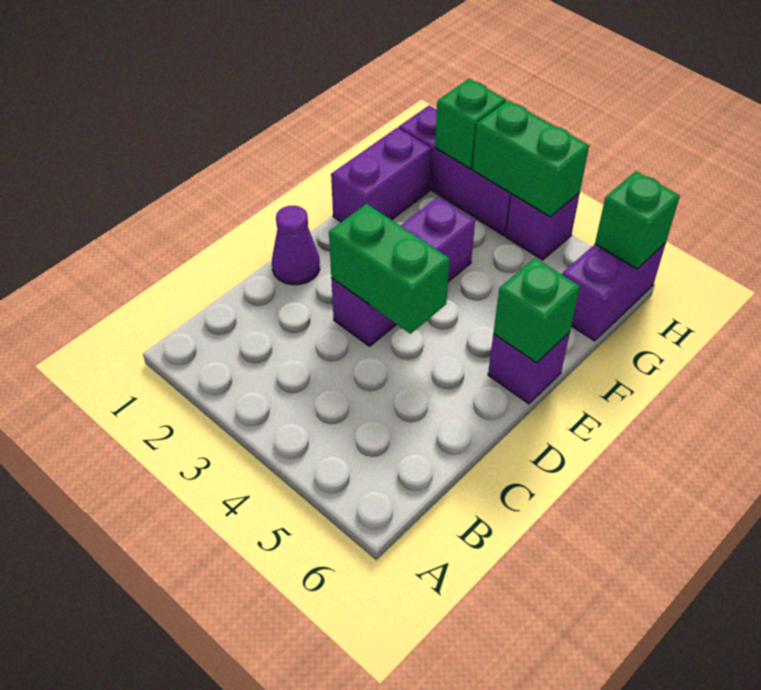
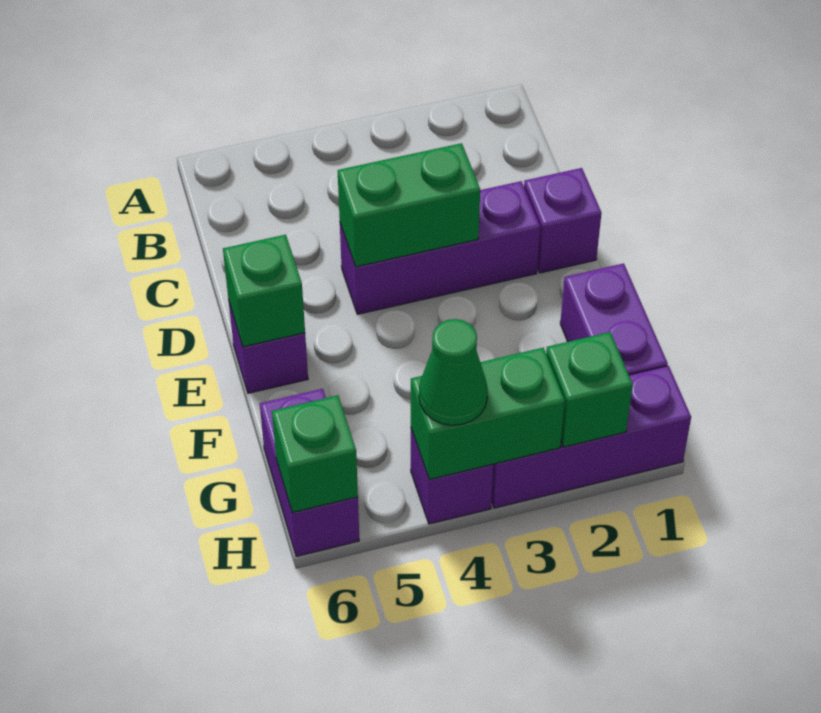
purple 1x1 cone [272,205,320,285] -> purple 1x1 brick [524,168,601,273]
purple 1x3 brick [331,197,475,346] -> purple 1x3 brick turned to [340,181,540,314]
none -> green 1x1 cone [419,319,488,425]

